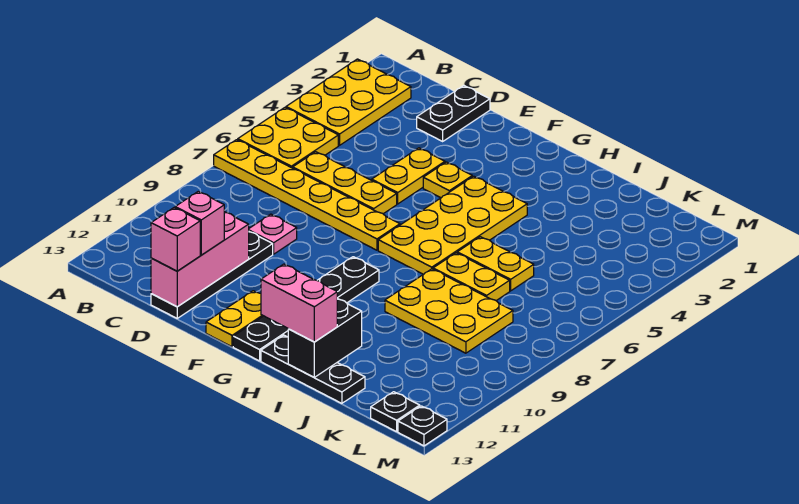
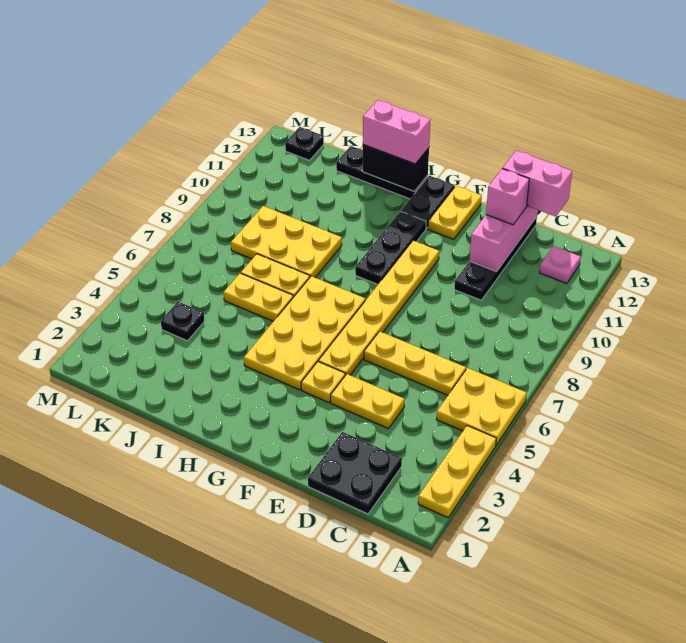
yellow 2x3 plate [286,59,411,145] -> yellow 1x3 plate [418,426,496,518]
yellow 1x6 plate [214,140,400,250] -> yellow 1x6 plate turned to [318,241,439,375]
black 1x2 plate [417,86,490,141] -> black 2x2 plate [308,432,402,514]
pink 1x1 plate [249,214,297,254] -> pink 1x1 plate moved to [540,246,581,283]
pink 1x1 brick [151,208,200,271] -> pink 1x2 brick [502,150,572,217]
yellow 1x2 plate [372,148,445,204] -> yellow 1x2 plate turned to [331,374,404,429]
black 1x2 brick [288,299,362,377] -> black 1x2 brick turned to [363,145,429,191]
black 1x1 plate [398,406,447,446] -> black 1x1 plate moved to [161,302,205,341]

